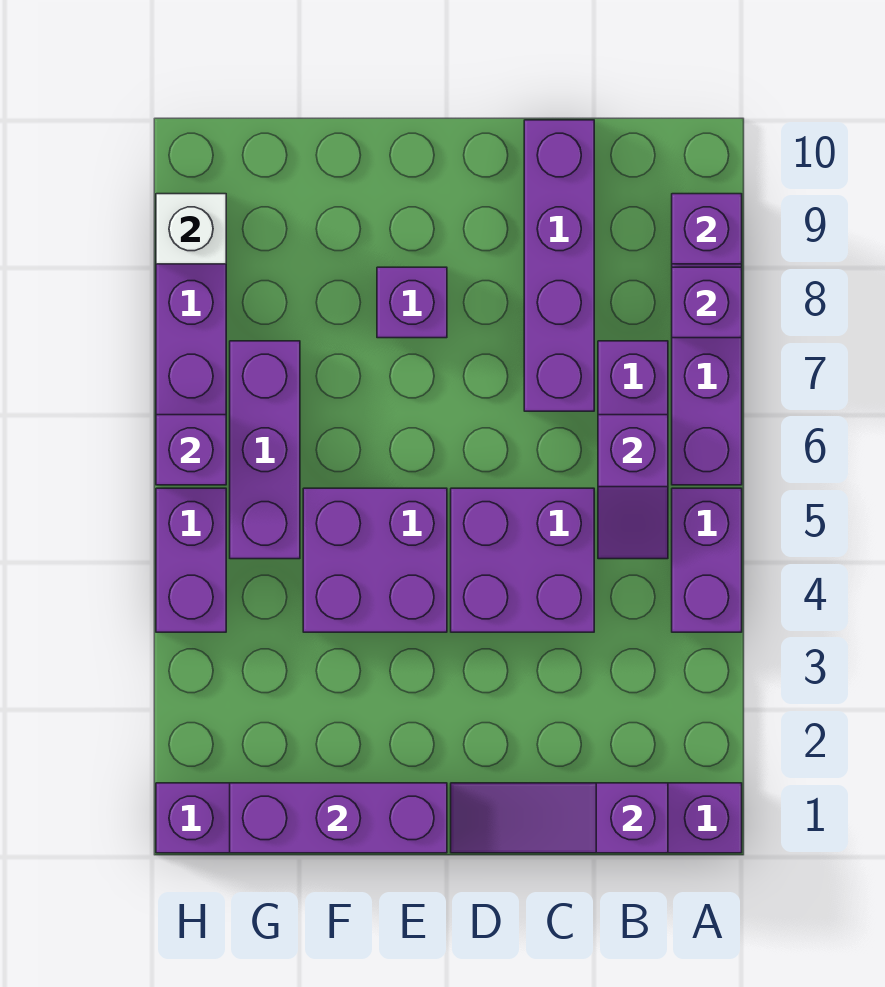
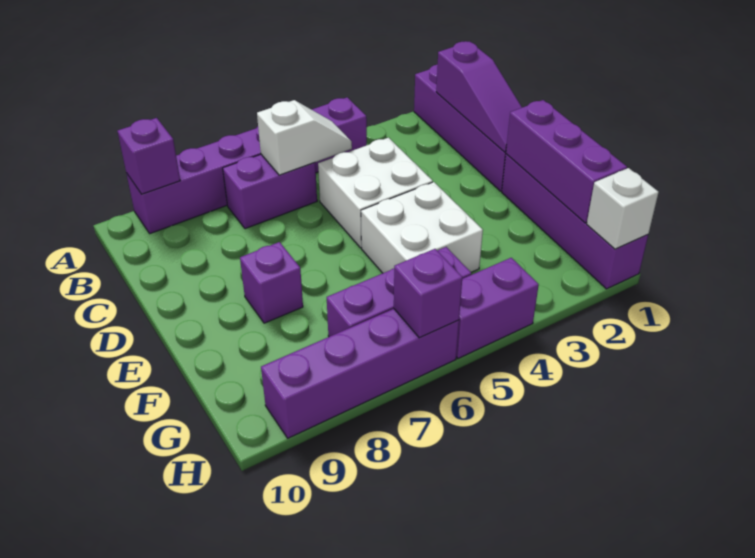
purple 1x1 brick [672,267,742,338] -> none
purple 1x2 slope [598,415,668,559] -> white 1x2 slope [257,100,352,175]
purple 2x2 brick [451,488,594,632] -> white 2x2 brick [318,138,433,248]
purple 1x4 brick [524,120,594,411] -> none
purple 2x2 brick [303,488,447,632] -> white 2x2 brick [361,182,483,273]
white 1x1 brick [156,194,226,264] -> white 1x1 brick moved to [587,168,659,249]

